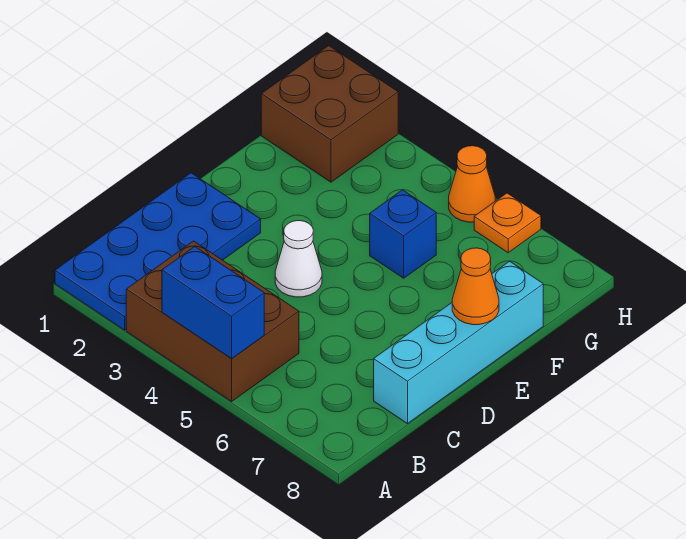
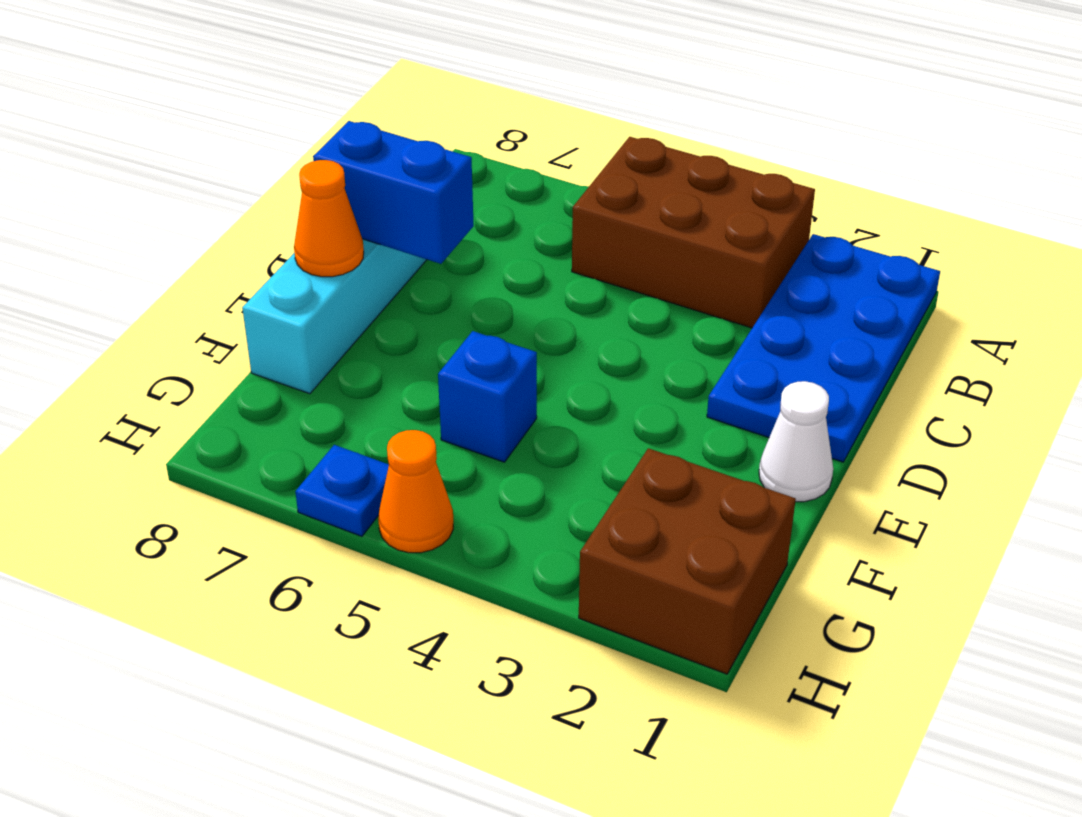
blue 1x2 brick [162,247,264,358] -> blue 1x2 brick moved to [313,121,474,264]
white 1x1 cone [275,221,322,297] -> white 1x1 cone moved to [759,381,833,502]
orange 1x1 plate [474,193,541,253] -> blue 1x1 plate [295,445,389,536]

